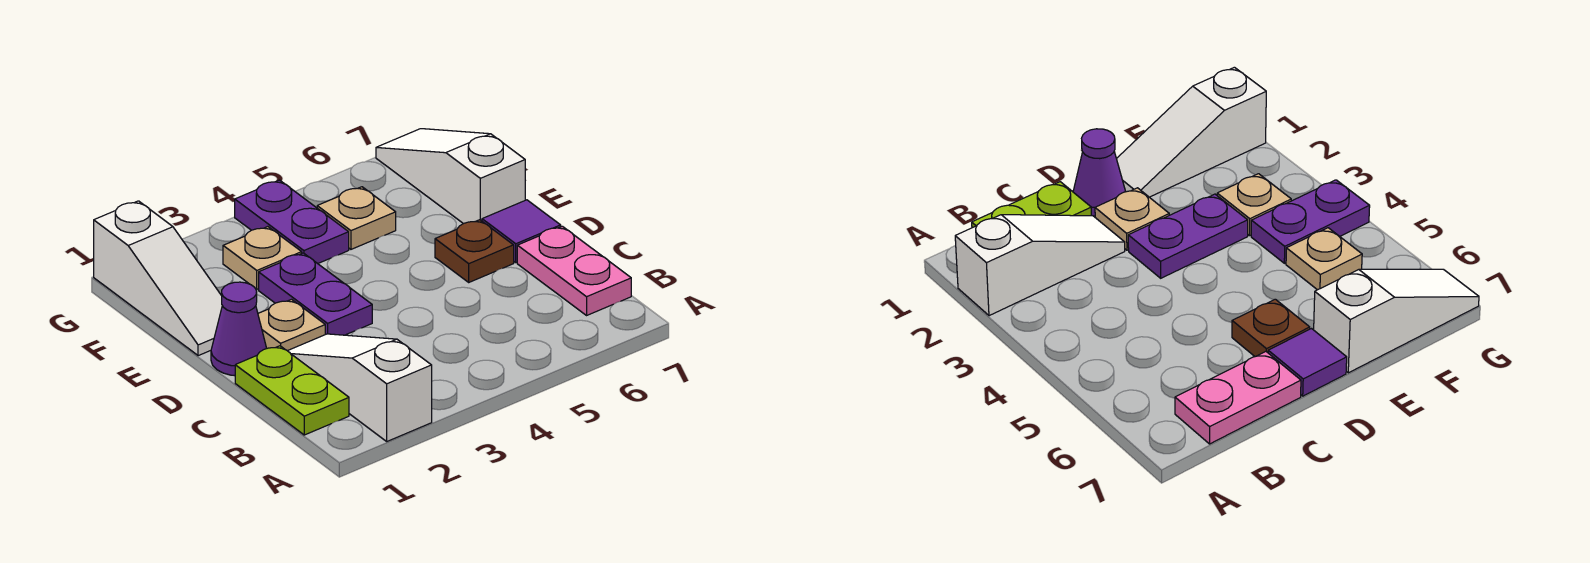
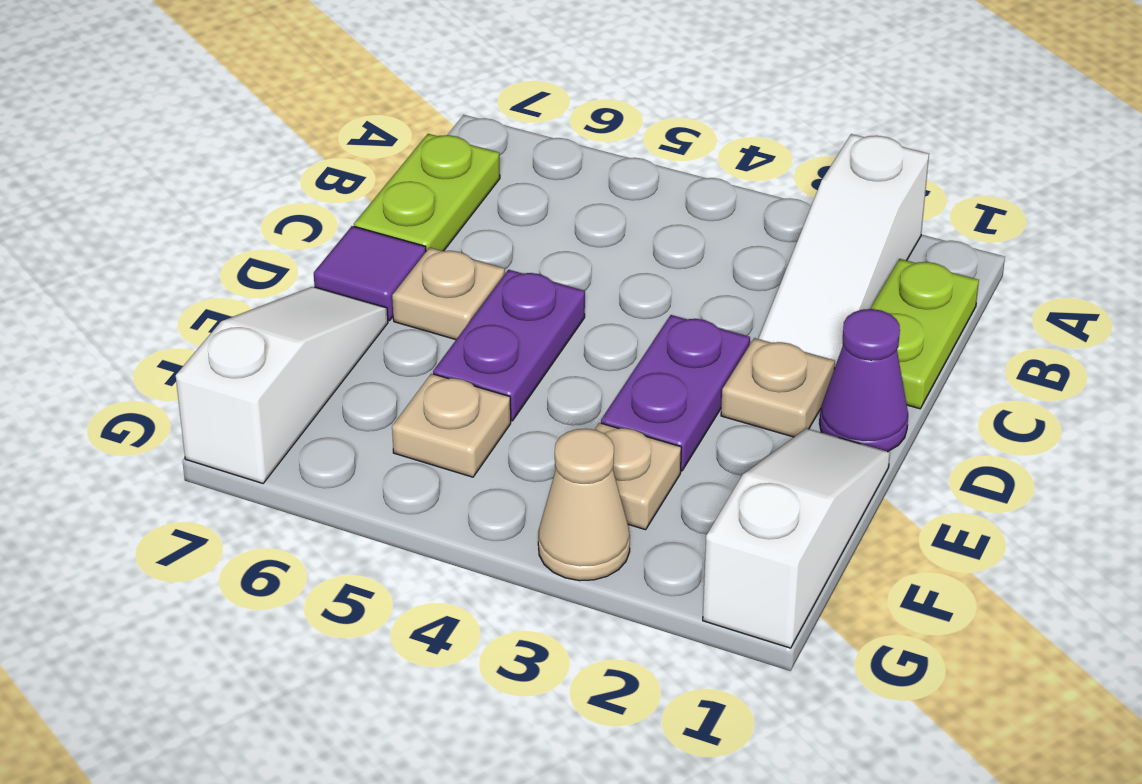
pink 1x2 plate [517,226,631,315] -> lime 1x2 plate [354,134,500,251]
brown 1x1 plate [435,220,514,282] -> tan 1x1 plate [392,248,505,340]
white 1x3 slope [376,129,525,224] -> white 1x3 slope turned to [176,287,388,483]
purple 1x2 plate [235,180,349,264] -> purple 1x2 plate moved to [433,270,585,421]
none -> tan 1x1 cone [538,429,630,581]

